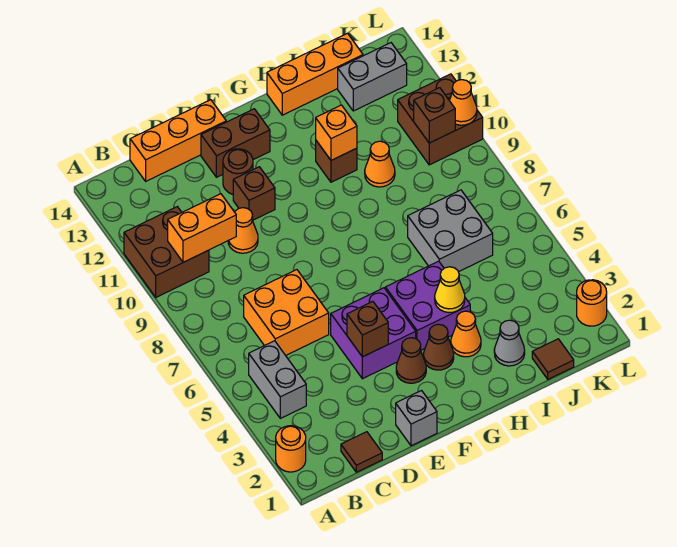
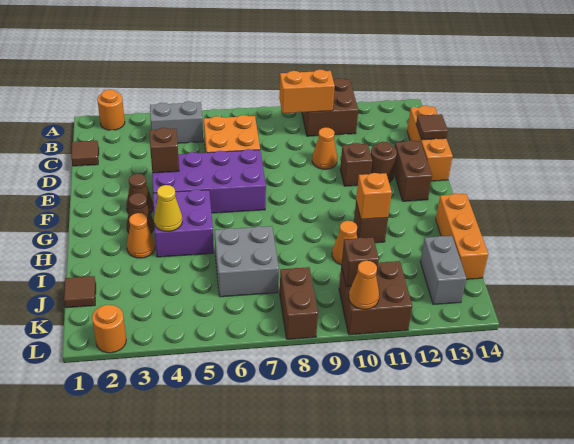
orange 1x2 brick [168,194,236,262] -> orange 1x2 brick turned to [279,70,335,113]
none -> brown 1x1 tile [416,114,448,140]
grey 1x1 brick [396,391,437,446] -> none
purple 2x2 brick [331,288,416,379] -> purple 2x4 brick [152,149,266,213]
grey 1x1 cone [494,320,525,366] -> none
none -> brown 1x2 brick [280,267,318,339]

